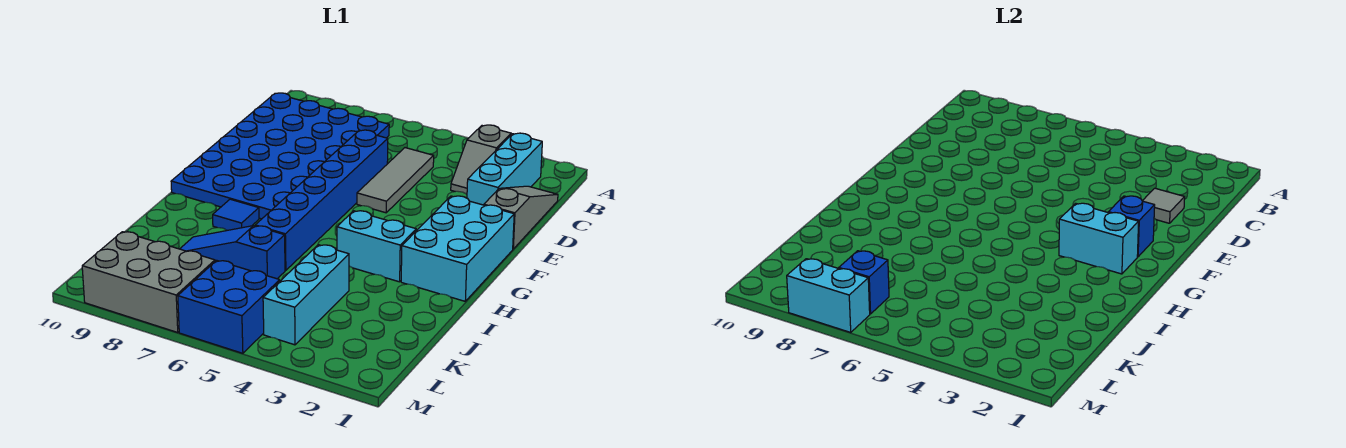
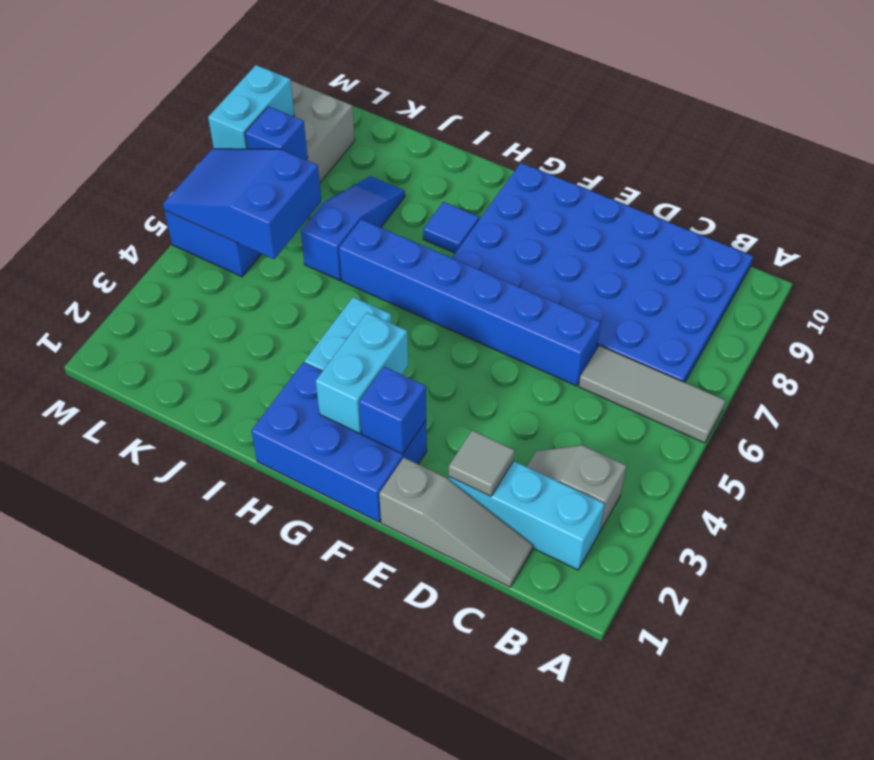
grey 1x3 tile [357,148,434,213] -> grey 1x3 tile moved to [579,346,725,443]
cyan 2x3 brick [401,196,514,301] -> blue 2x3 brick [251,362,427,522]
cyan 1x3 brick [263,245,349,345] -> none
none -> blue 2x3 slope [163,149,321,259]

